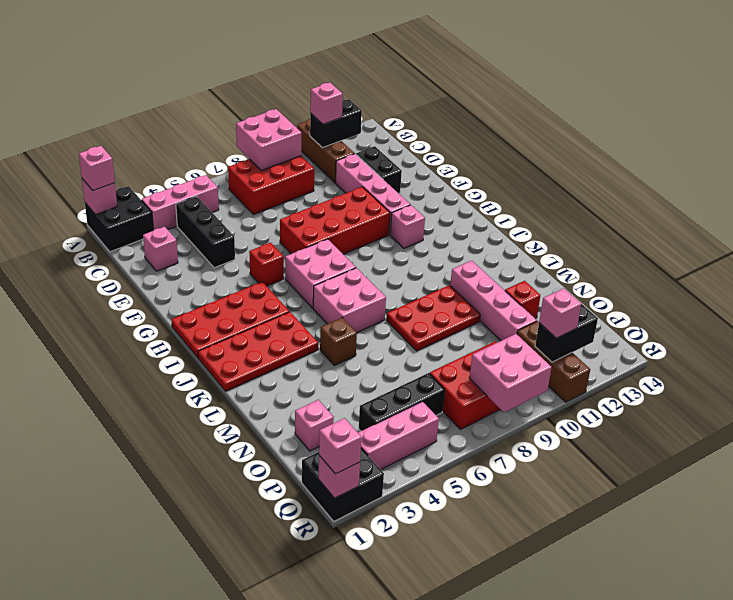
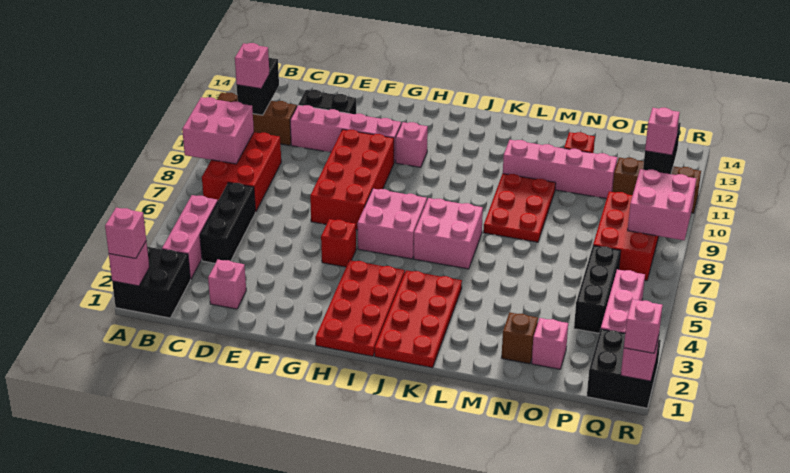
black 1x3 brick [176,196,235,268] -> black 1x3 brick turned to [200,182,256,263]
brown 1x1 brick [320,318,357,365] -> brown 1x1 brick moved to [502,312,538,364]

